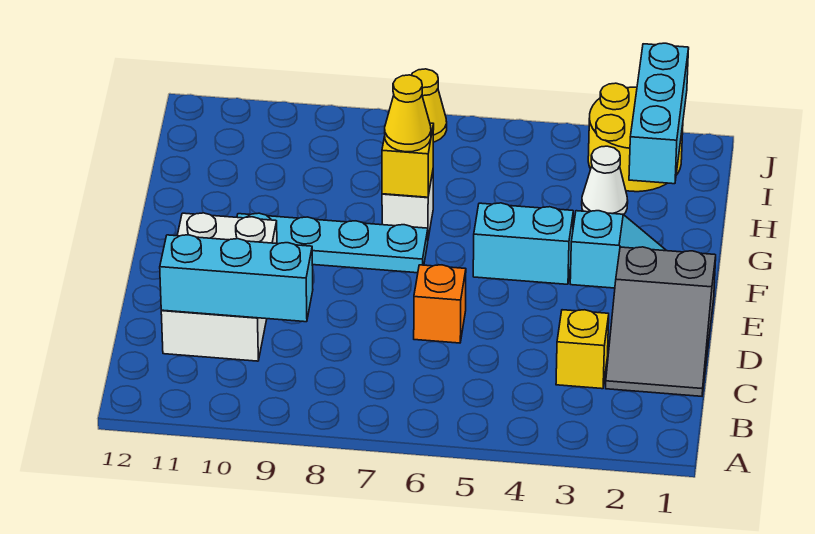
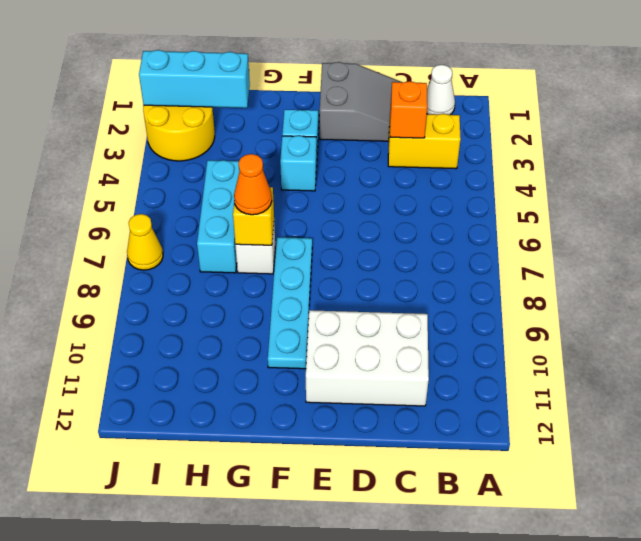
yellow 1x1 brick [556,310,609,389] -> yellow 1x2 brick [388,114,461,169]
cyan 1x3 brick [160,235,313,322] -> cyan 1x3 brick moved to [197,160,240,273]
orange 1x1 brick [414,265,466,343] -> orange 1x1 brick moved to [390,81,427,138]
cyan 1x2 brick [473,203,573,284] -> cyan 1x1 brick [280,136,317,191]
yellow 1x1 cone [385,75,431,152] -> orange 1x1 cone [234,154,272,215]
white 1x1 cone [582,146,628,215] -> white 1x1 cone moved to [427,65,455,115]

